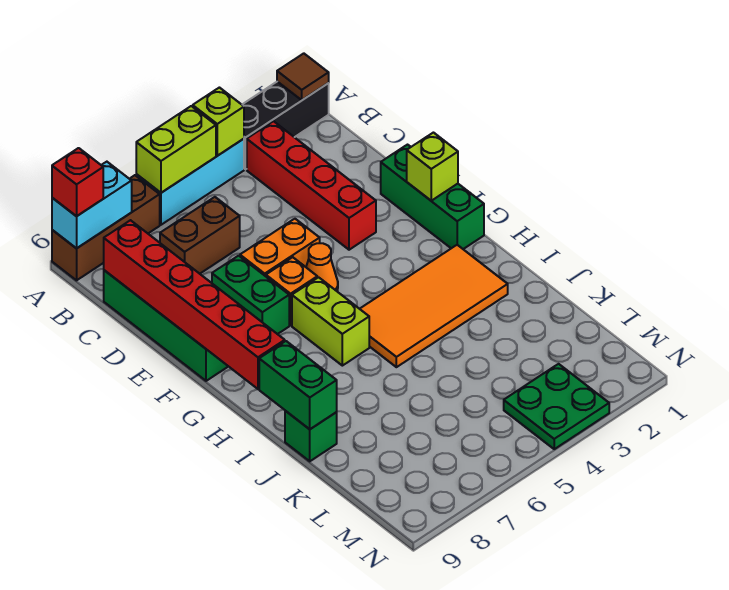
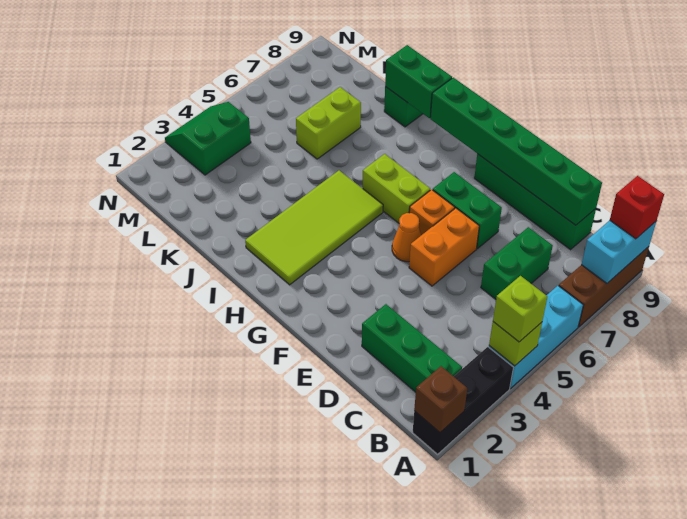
brown 1x1 tile [277,53,329,100] -> brown 1x1 brick [414,366,467,432]
lime 1x2 brick [136,106,216,193] -> lime 1x2 brick moved to [296,87,361,159]
red 1x4 brick [247,121,376,250] -> none
brown 1x2 brick [160,197,240,274] -> green 1x2 brick [481,227,553,299]
red 1x6 brick [104,220,285,389] -> green 1x6 brick [430,78,602,225]
green 1x3 brick [381,145,484,249] -> green 1x3 brick moved to [362,304,462,392]
lime 1x1 brick [407,133,458,201] -> lime 1x1 brick moved to [493,276,547,342]
orange 2x4 tile [360,245,508,367] -> lime 2x4 tile [245,171,383,285]
green 2x2 plate [504,364,609,449] -> green 2x2 slope [165,102,251,175]

